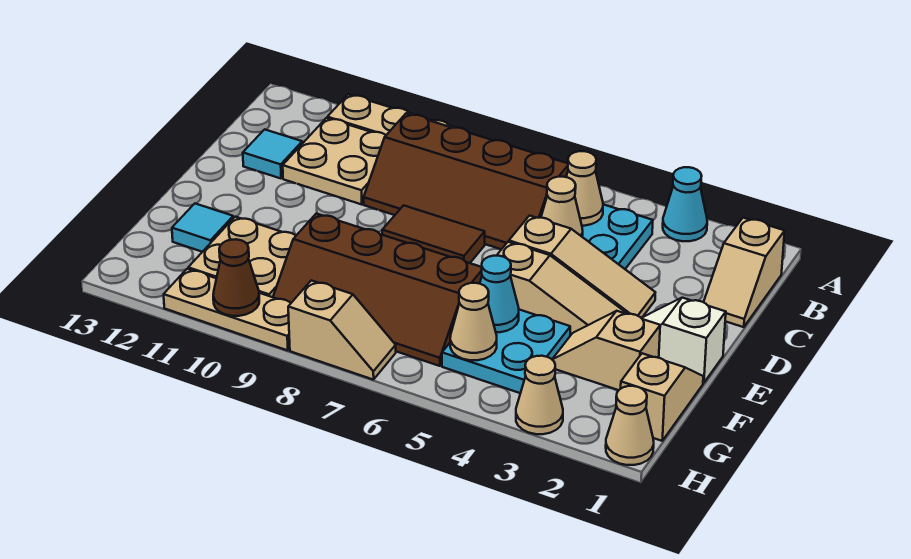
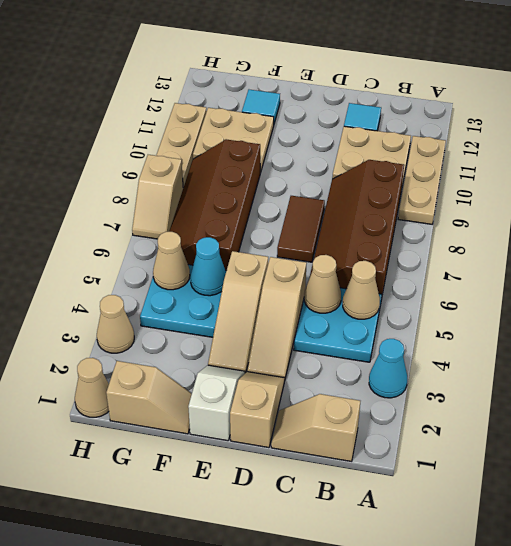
tan 1x2 slope [552,311,660,390] -> tan 1x2 slope moved to [230,372,284,448]
brown 1x1 cone [213,239,259,316] -> none

